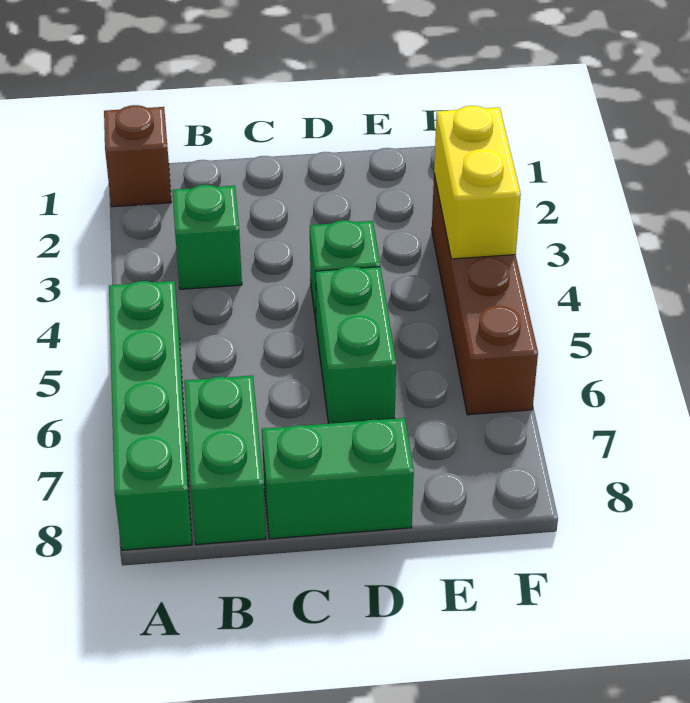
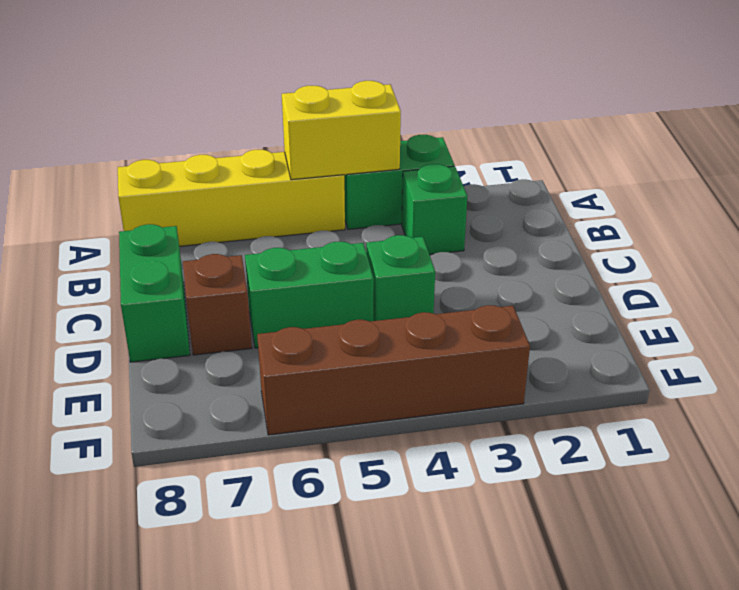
brown 1x1 brick [104,105,171,207] -> brown 1x1 brick moved to [183,254,252,355]
green 1x4 brick [109,281,192,550] -> yellow 1x4 brick [118,150,345,246]
green 1x2 brick [184,375,266,545] -> green 1x2 brick moved to [344,135,454,229]
yellow 1x2 brick [434,106,521,259] -> yellow 1x2 brick moved to [282,81,401,180]

